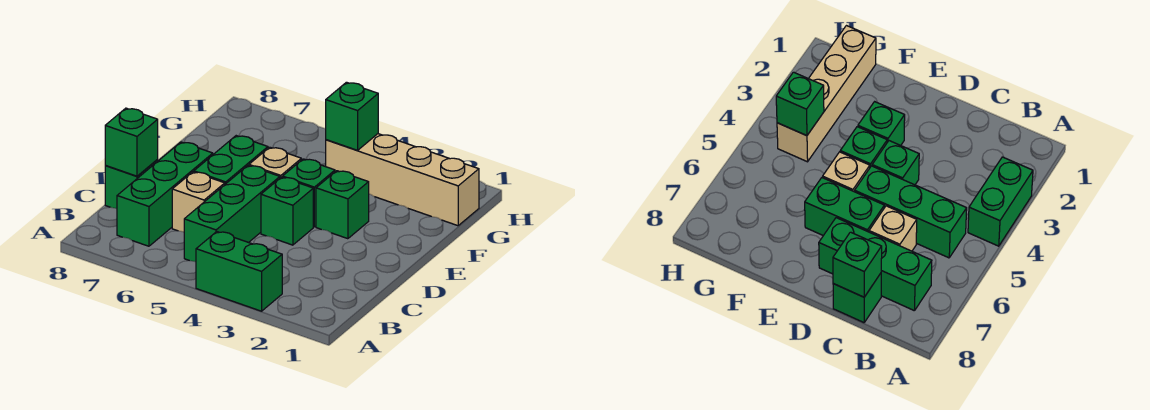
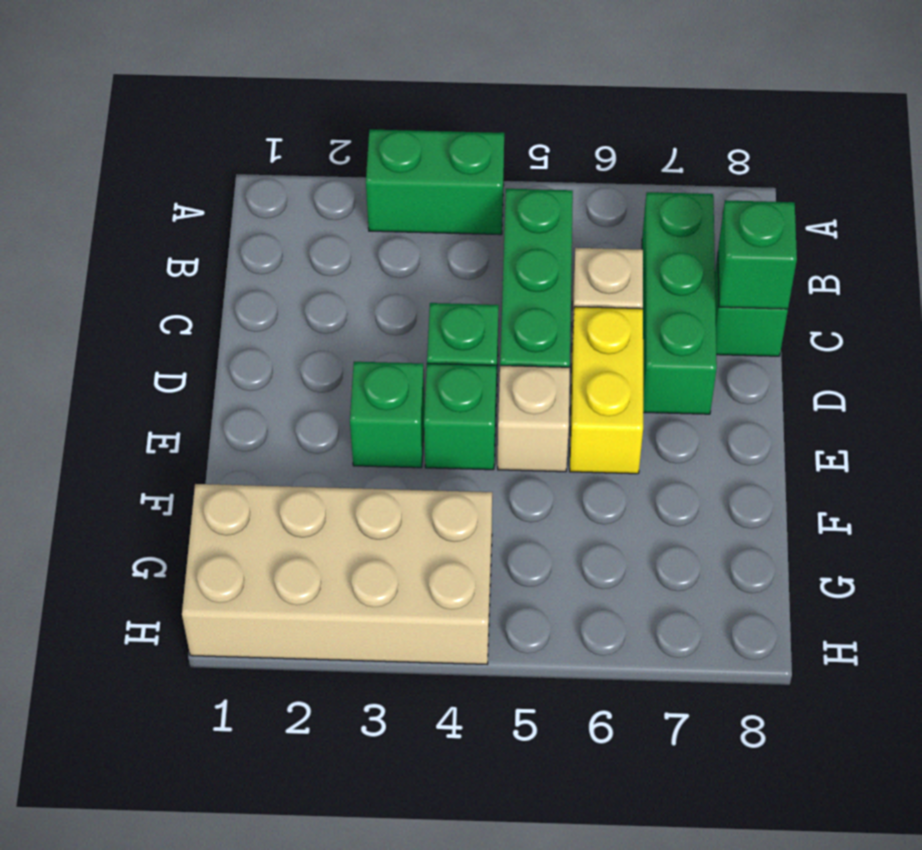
green 1x2 brick [194,136,268,184] -> yellow 1x2 brick [570,307,643,474]
tan 1x4 brick [326,134,479,226] -> tan 2x4 brick [182,484,492,664]
green 1x1 brick [326,82,378,150] -> none

